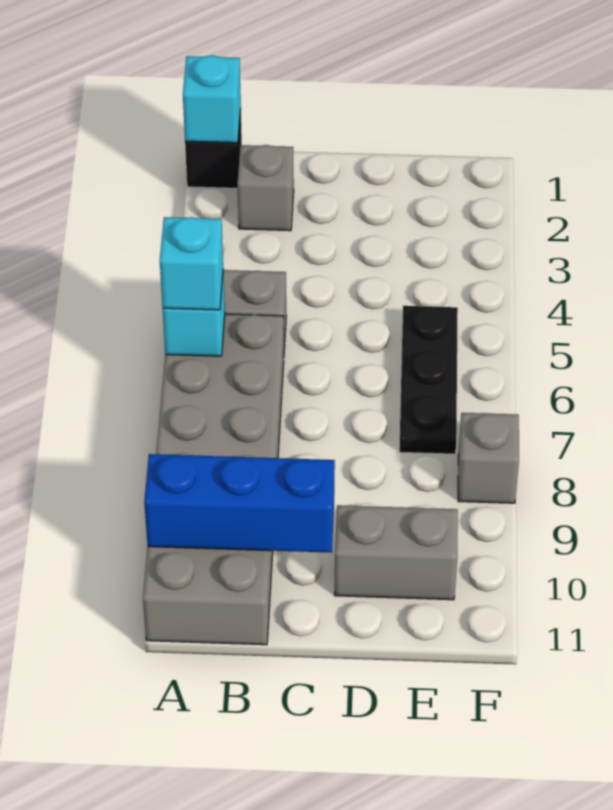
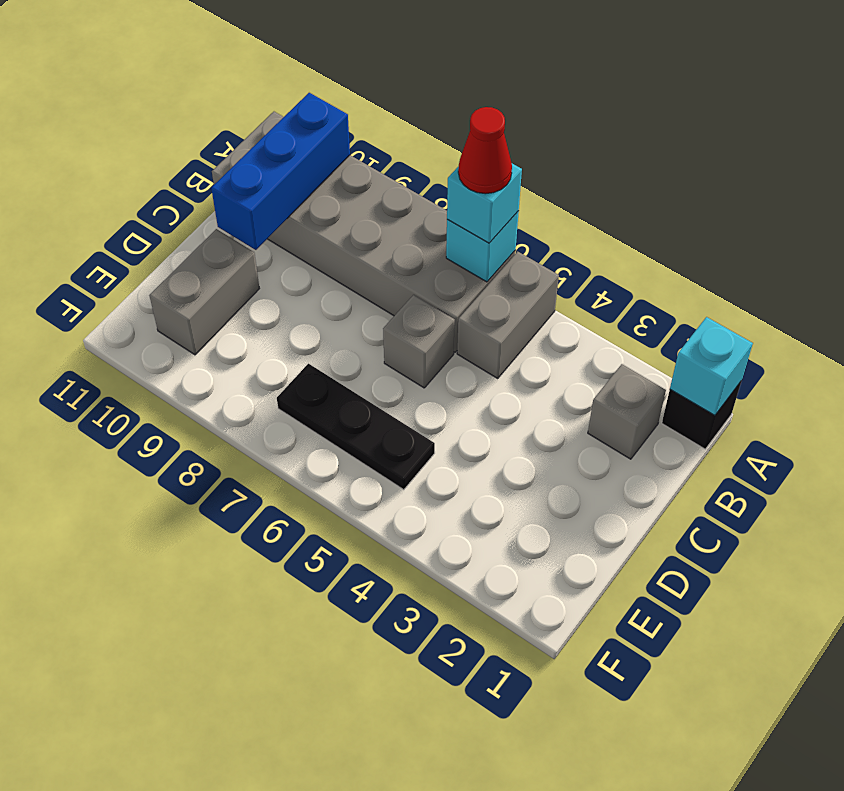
none -> red 1x1 cone [458,107,512,194]
grey 1x1 brick [458,413,519,503] -> grey 1x1 brick moved to [383,295,455,388]

